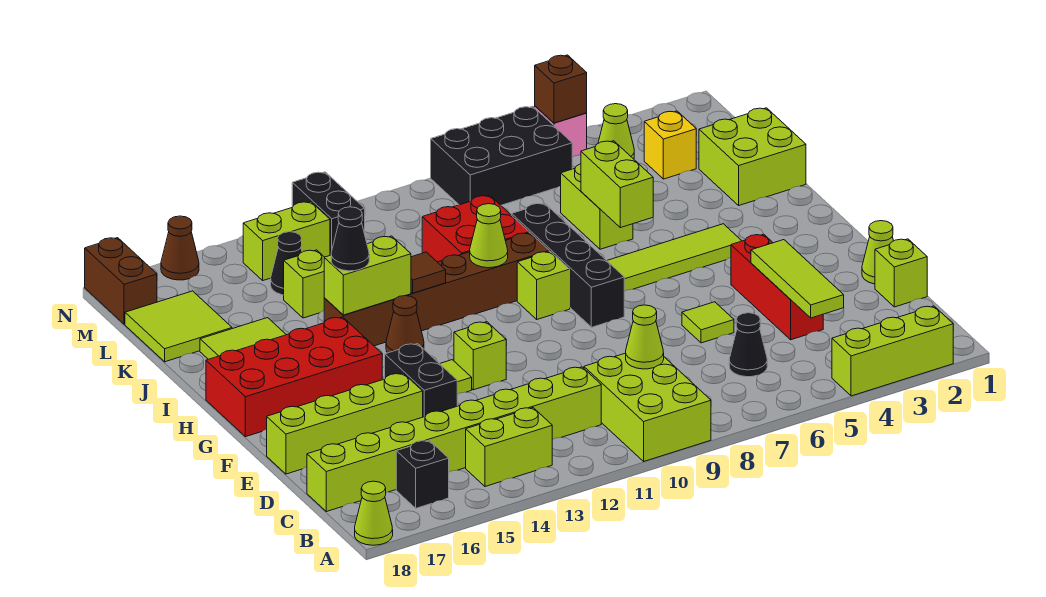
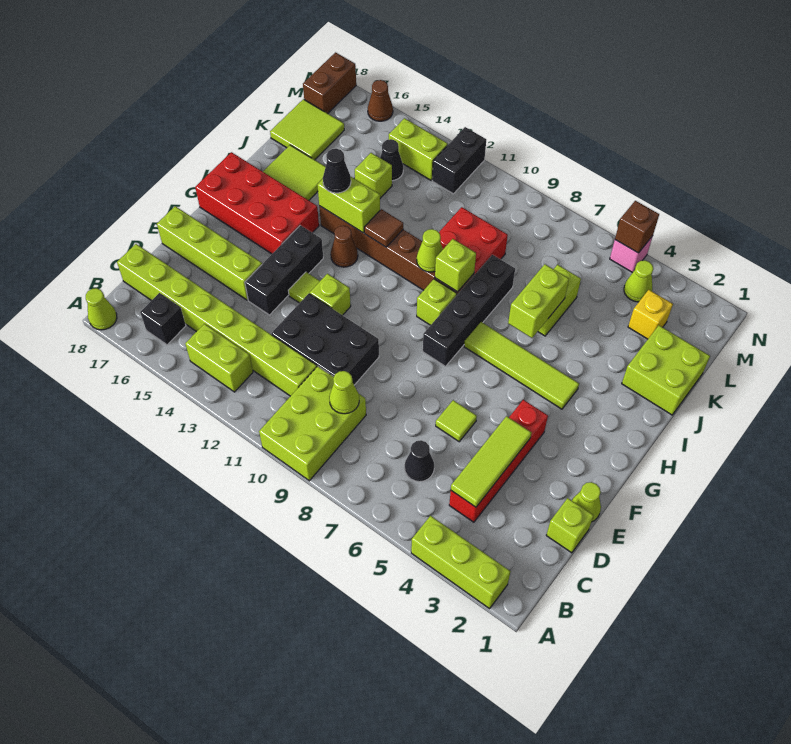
red 1x3 brick [731,234,823,340] -> red 1x4 brick [449,400,548,522]
black 1x2 brick [385,344,457,417] -> black 1x3 brick [245,225,323,315]
none -> lime 1x1 brick [435,239,476,292]
black 2x3 brick [431,106,572,205] -> black 2x3 brick moved to [271,294,379,385]

